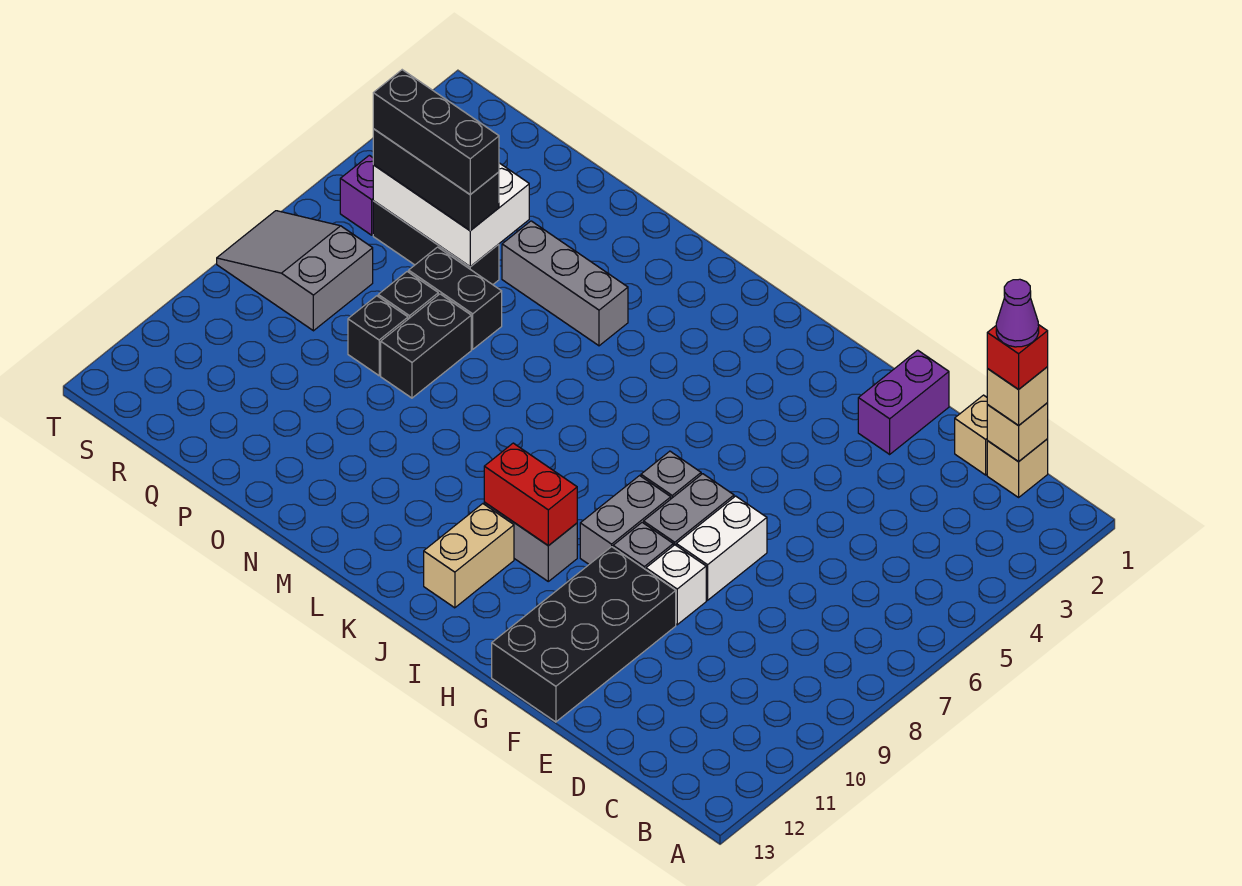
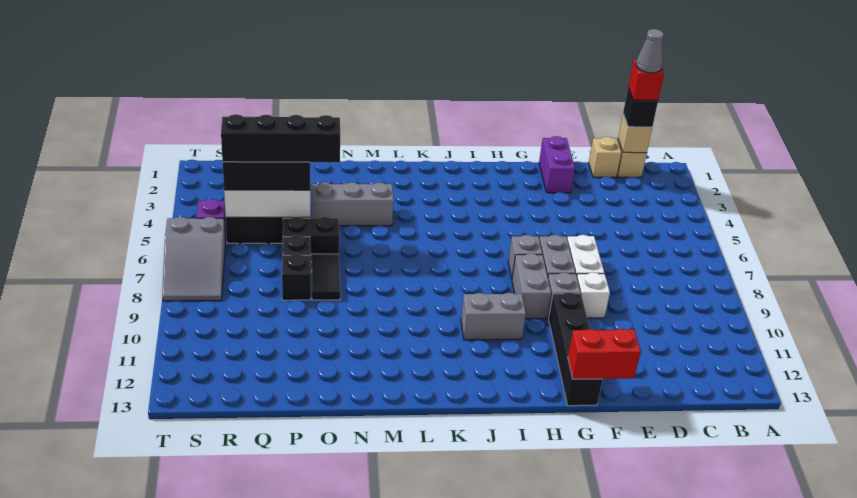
tan 1x1 brick [987,367,1048,425] -> black 1x1 brick [623,87,658,127]
purple 1x1 cone [996,279,1039,347] -> grey 1x1 cone [636,29,664,73]
black 2x4 brick [492,547,676,722] -> black 1x4 brick [549,292,603,406]
red 1x2 brick [484,443,577,546] -> red 1x2 brick moved to [568,329,641,379]
tan 1x2 brick [424,504,514,608] -> none
black 1x2 brick [381,294,471,398] -> black 1x2 tile [312,254,340,300]
black 1x3 brick [373,70,499,194] -> black 1x4 brick [221,114,340,162]
grey 2x3 slope [217,211,373,331] -> grey 2x3 slope turned to [162,217,225,301]

